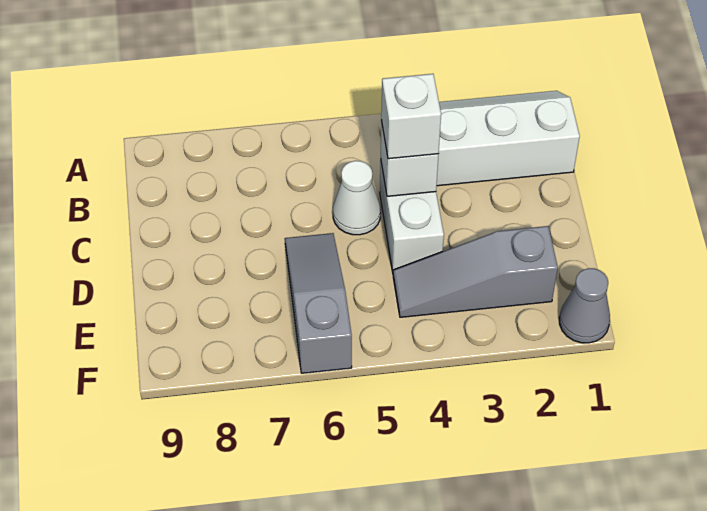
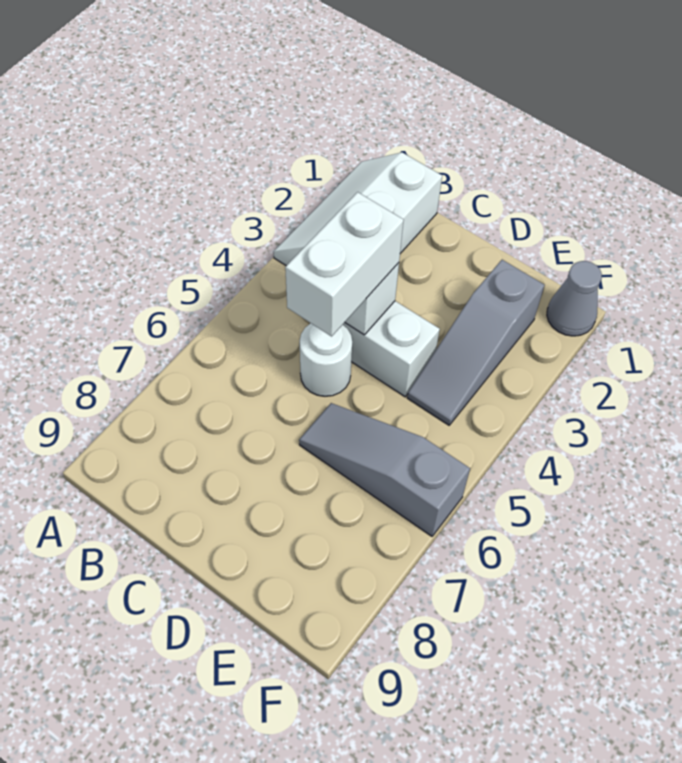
white 1x1 brick [381,74,441,159] -> white 1x2 brick [285,192,404,336]
white 1x1 cone [333,161,381,235] -> white 1x1 round brick [300,323,352,396]

